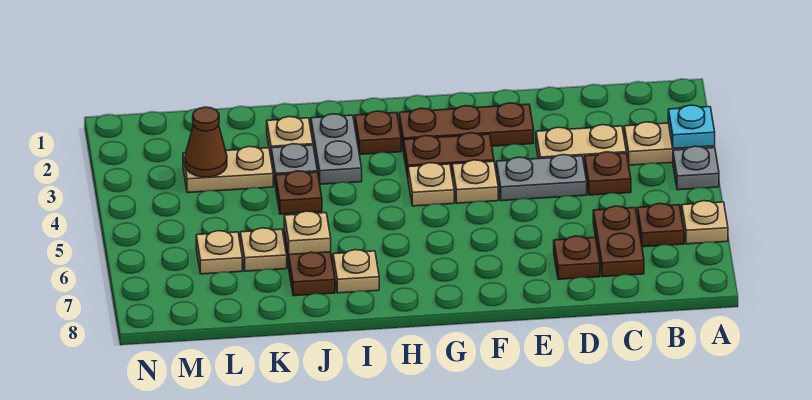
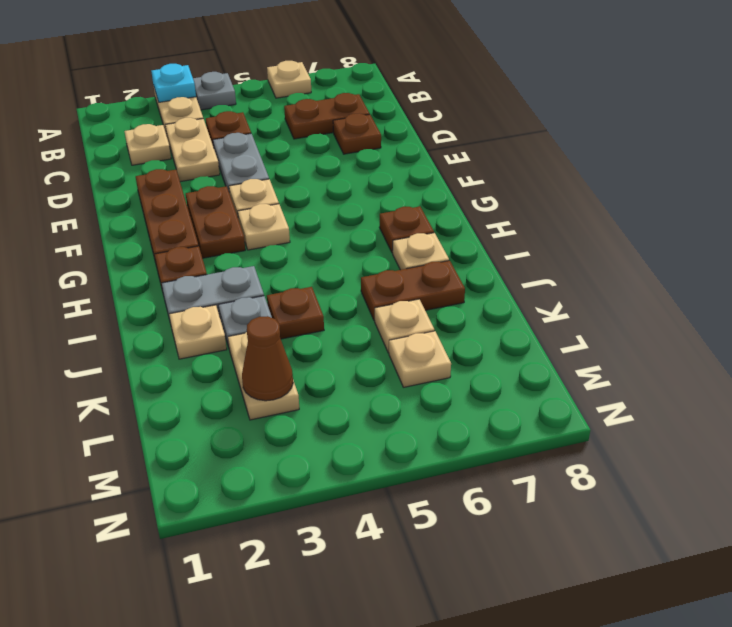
brown 1x1 plate [638,203,684,247] -> brown 1x1 plate moved to [379,207,434,253]
tan 1x1 plate [284,211,331,255] -> tan 1x1 plate moved to [124,124,171,165]

